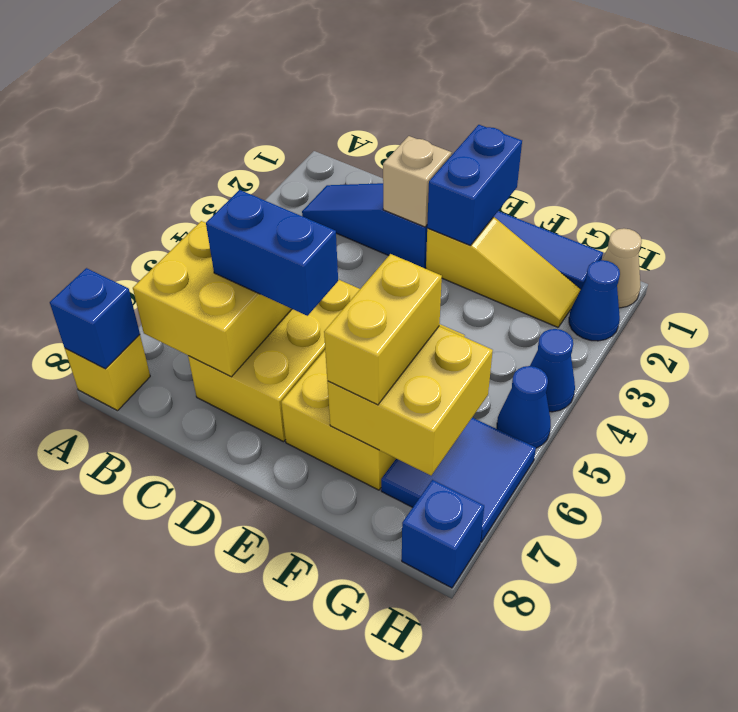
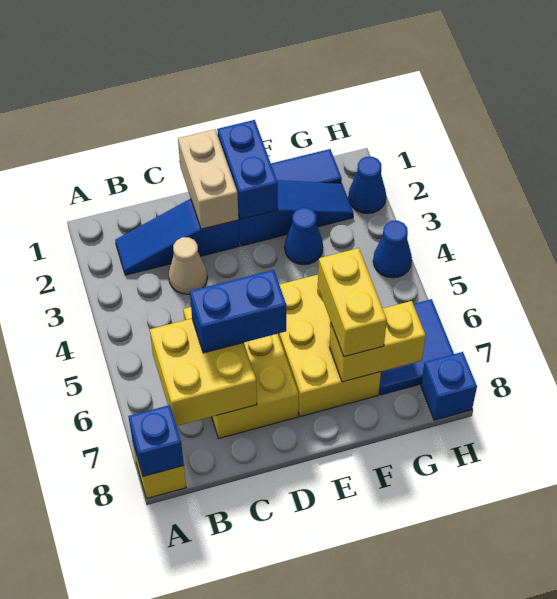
tan 1x1 brick [383,136,452,227] -> tan 1x2 brick [178,129,239,229]
yellow 1x3 slope [426,217,581,327] -> blue 1x3 slope [238,180,354,246]
yellow 2x2 brick [327,326,493,475] -> yellow 1x2 brick [330,301,426,382]
tan 1x1 cone [602,228,642,308] -> tan 1x1 cone moved to [169,237,207,294]
blue 1x1 cone [497,366,551,448] -> blue 1x1 cone moved to [285,208,323,265]

